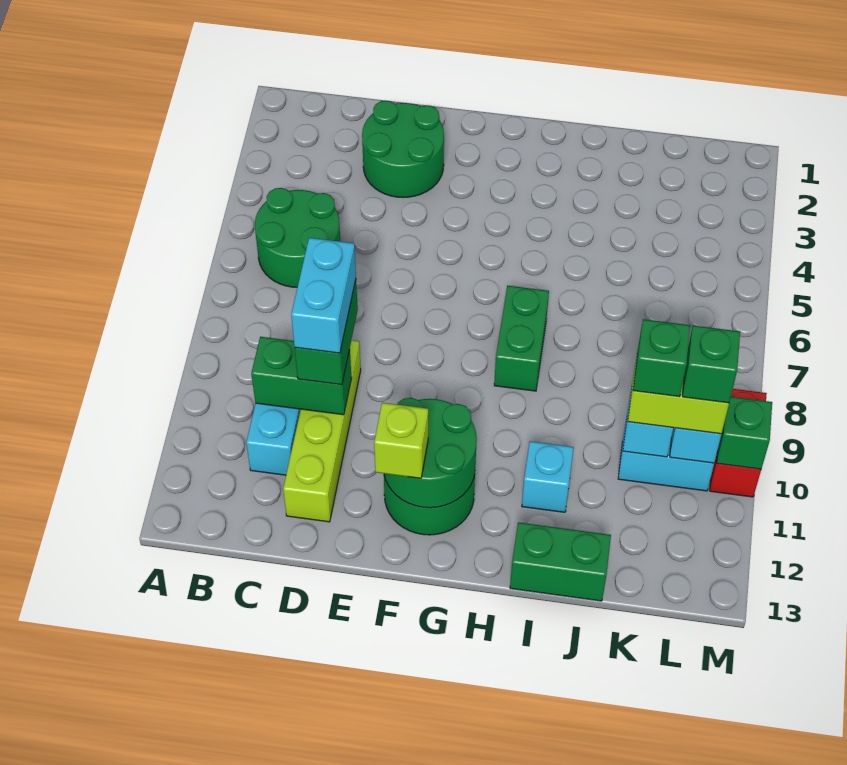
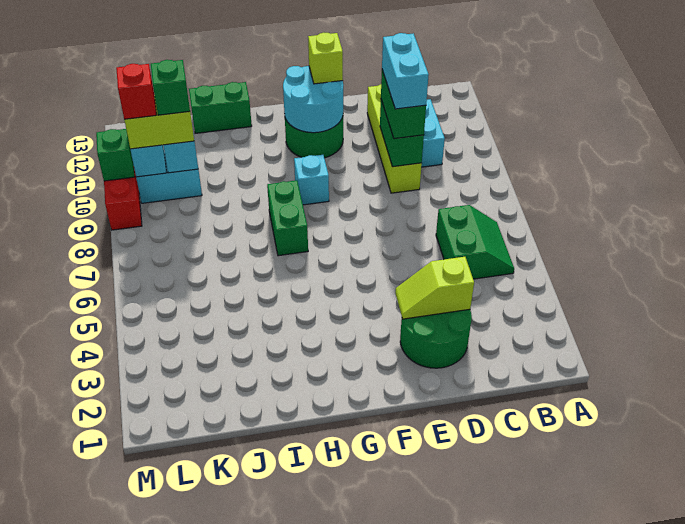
green 2x2 round brick [255,188,340,287] -> green 2x2 slope [436,205,514,279]
green 1x2 brick [251,337,351,415] -> green 1x2 brick turned to [380,100,424,167]
none -> lime 1x2 slope [395,257,474,319]
green 2x2 round brick [384,398,477,508] -> cyan 2x2 round brick [283,66,343,133]
cyan 1x1 brick [522,441,574,512] -> cyan 1x1 brick moved to [294,155,329,205]
green 1x1 brick [682,326,740,403] -> red 1x1 brick [116,64,156,119]

